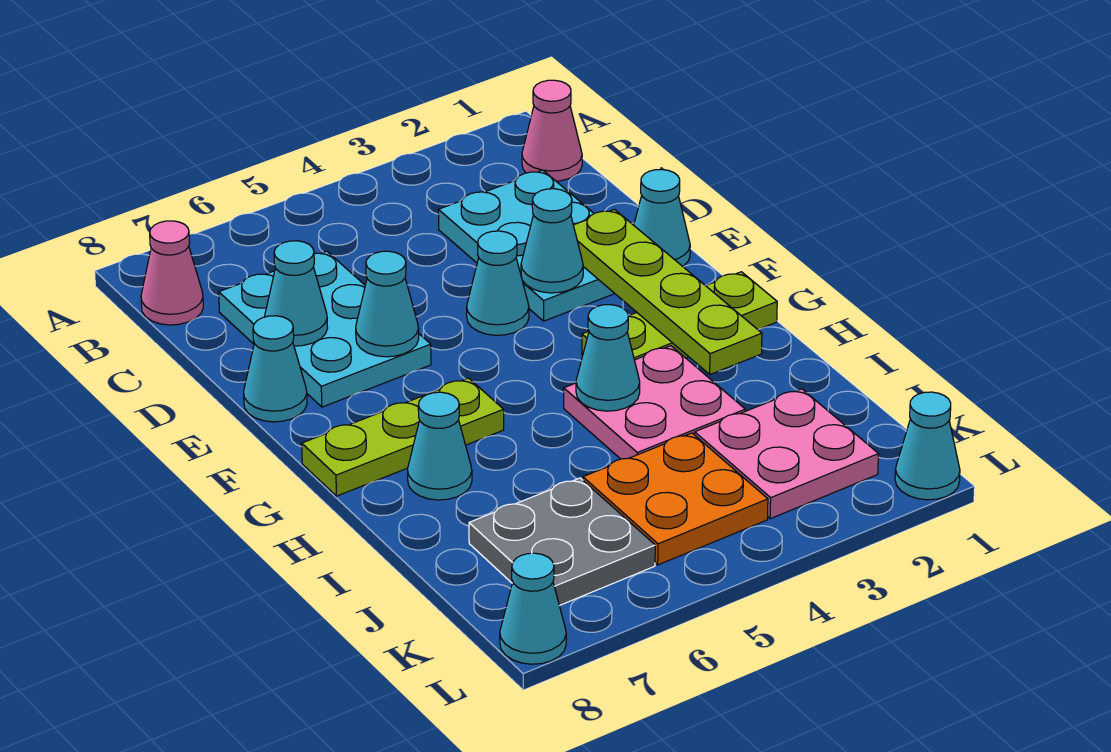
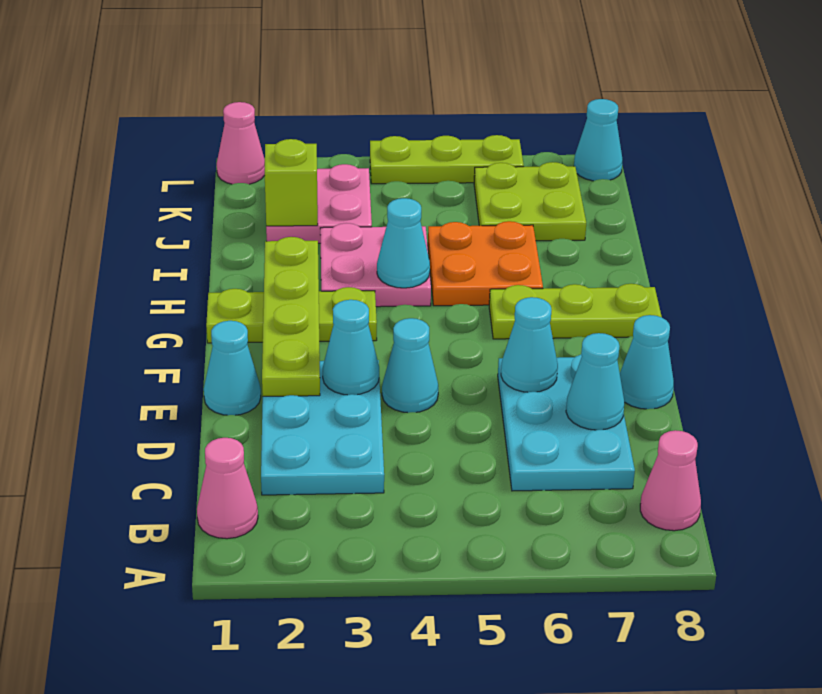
cyan 1x1 cone [408,392,472,500] -> none
none -> lime 1x1 brick [265,139,318,226]
orange 2x2 plate [583,433,768,565] -> orange 2x2 plate moved to [428,221,543,306]
grey 2x2 plate [469,478,655,606] -> lime 2x2 plate [474,162,586,241]
cyan 1x1 cone [895,392,960,500] -> pink 1x1 cone [217,102,265,184]
none -> lime 1x3 plate [370,135,524,184]

